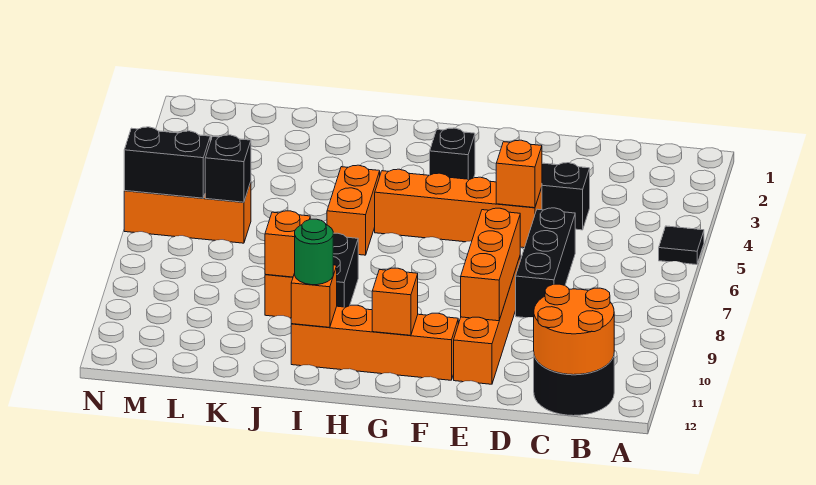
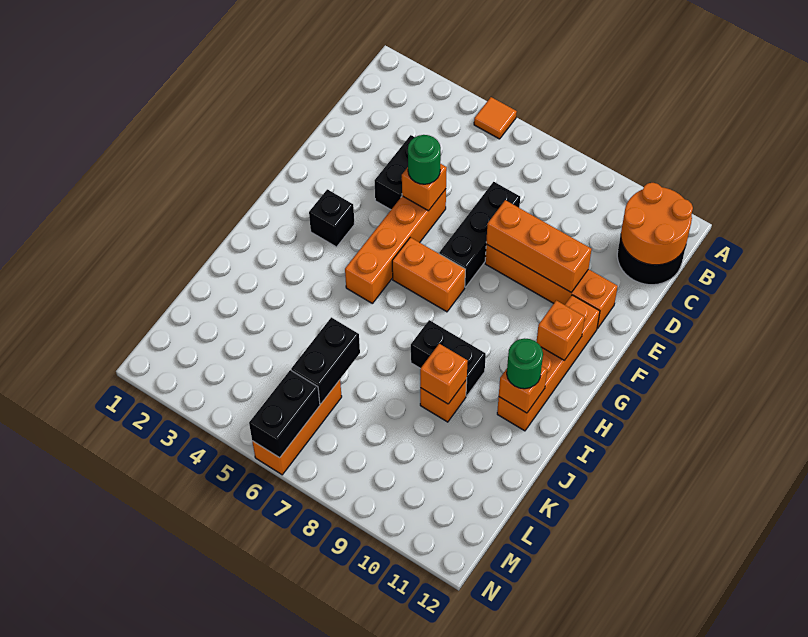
black 1x1 tile [659,226,704,265] -> orange 1x1 tile [474,97,517,139]
black 1x3 brick [516,208,575,318] -> black 1x3 brick turned to [439,182,520,287]
none -> green 1x1 round brick [408,135,441,184]
orange 1x2 brick [327,165,380,255] -> orange 1x2 brick moved to [392,237,465,312]
black 1x1 brick [205,135,251,202] -> black 1x2 brick [291,317,360,404]

